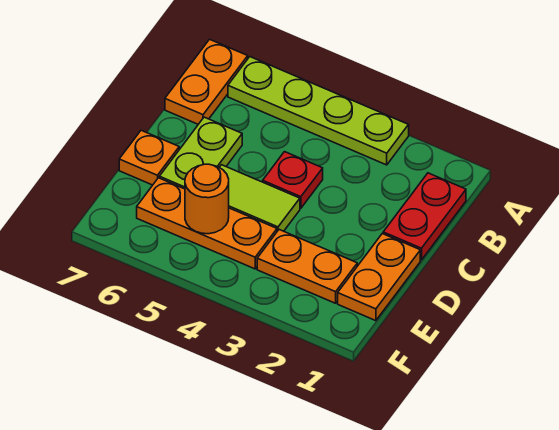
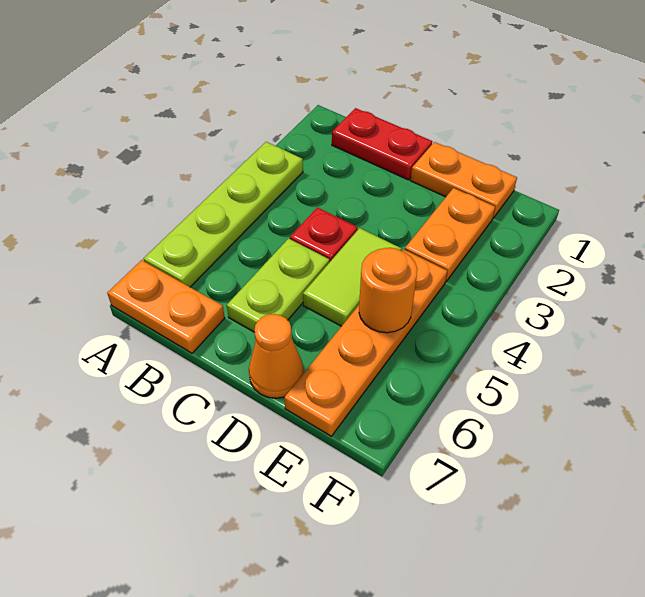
lime 1x2 plate [159,117,242,189] -> lime 1x2 plate turned to [227,239,329,332]
orange 1x1 plate [119,130,179,185] -> orange 1x1 cone [249,314,303,398]
orange 1x3 plate [137,178,277,269] -> orange 1x4 plate [284,250,447,436]

